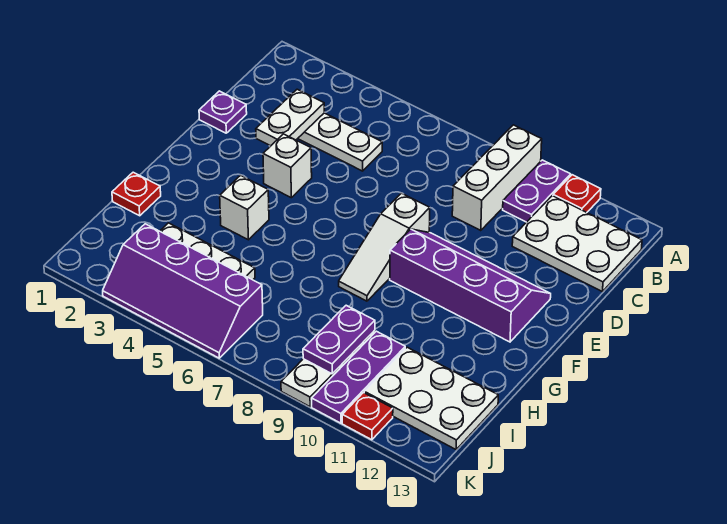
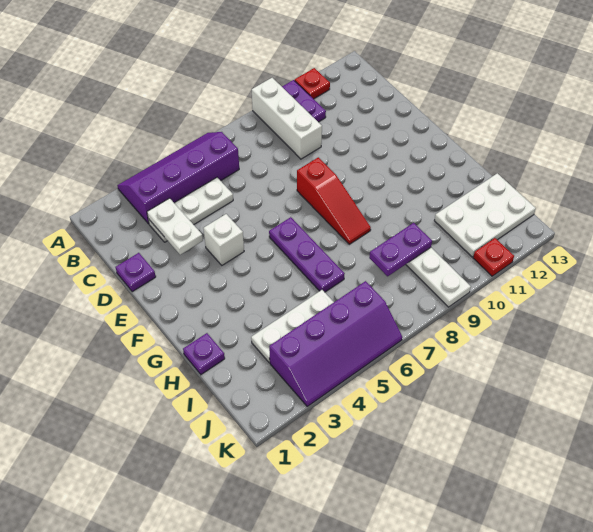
white 2x3 plate [512,196,642,292] -> none
white 1x3 slope [339,193,430,301] -> red 1x3 slope [297,157,371,244]
purple 2x4 slope [390,229,551,342] -> purple 2x4 slope moved to [117,132,239,224]
white 1x1 brick [220,175,269,240] -> none
red 1x1 plate [112,172,161,216] -> purple 1x1 plate [183,333,225,374]
purple 1x2 plate [303,305,375,374] -> purple 1x2 plate turned to [369,223,432,276]
purple 1x3 plate [312,331,405,423] -> purple 1x3 plate moved to [269,217,345,292]

